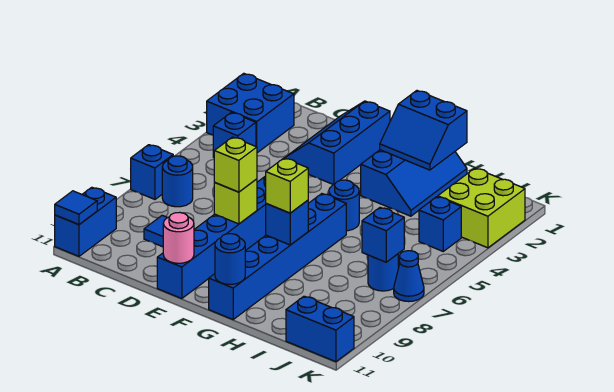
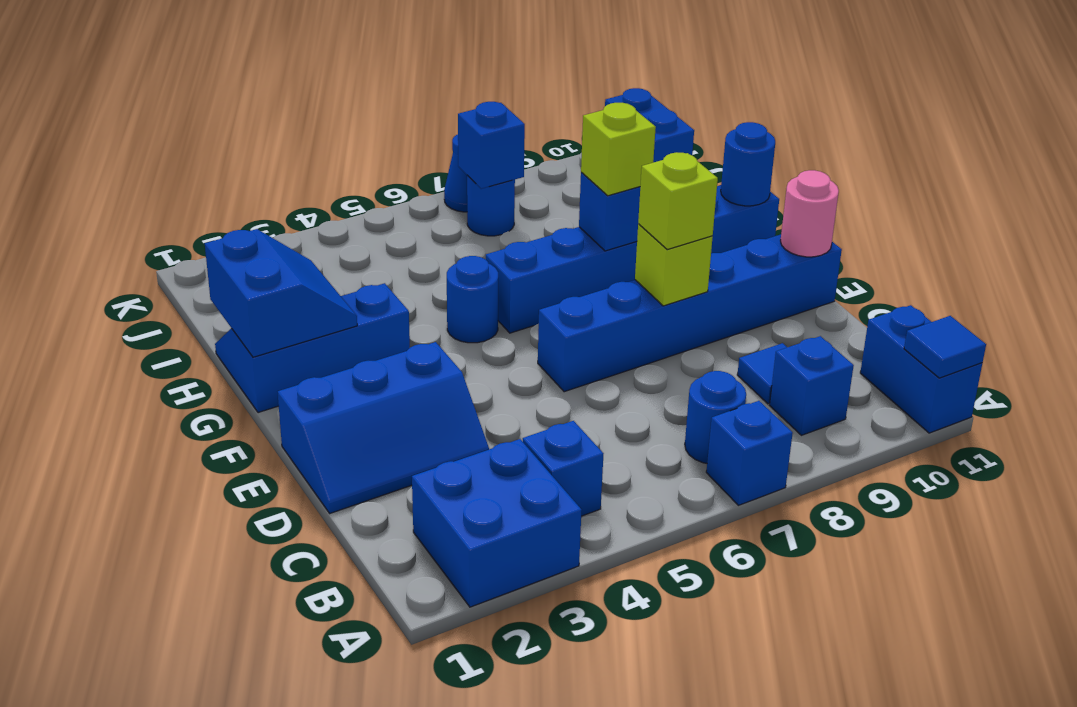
blue 1x2 brick [55,187,116,256] -> blue 1x2 brick turned to [860,305,982,433]
lime 2x2 brick [438,168,525,248] -> none
blue 1x1 brick [419,197,461,251] -> blue 1x1 brick moved to [770,336,854,435]

